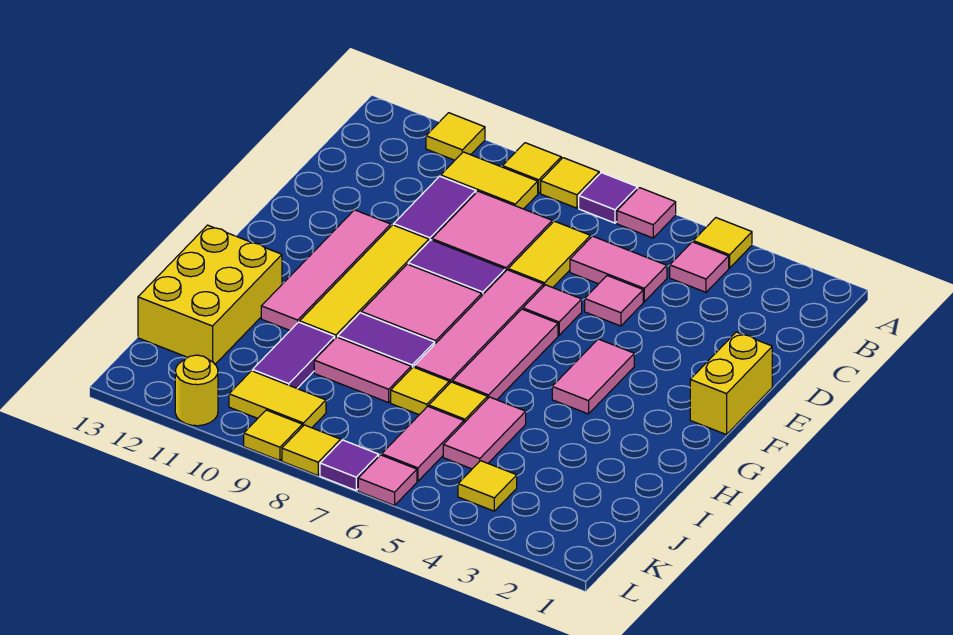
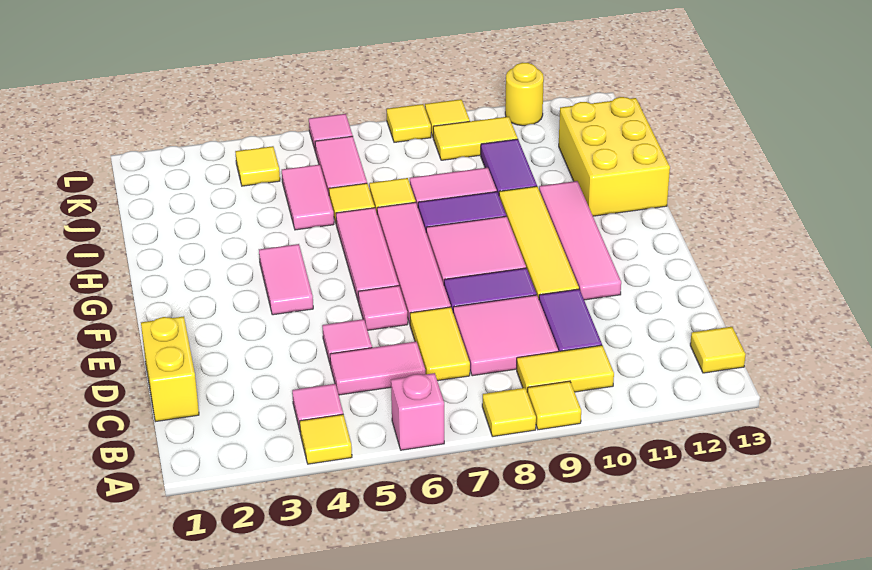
pink 1x1 tile [617,188,676,238] -> pink 1x1 brick [391,373,444,450]
purple 1x1 tile [579,173,638,223] -> none
yellow 1x1 tile [426,113,485,160] -> yellow 1x1 tile moved to [690,327,746,373]
yellow 1x2 brick [690,332,772,435] -> yellow 1x2 brick moved to [141,316,199,422]
purple 1x1 tile [320,440,379,490] -> none

